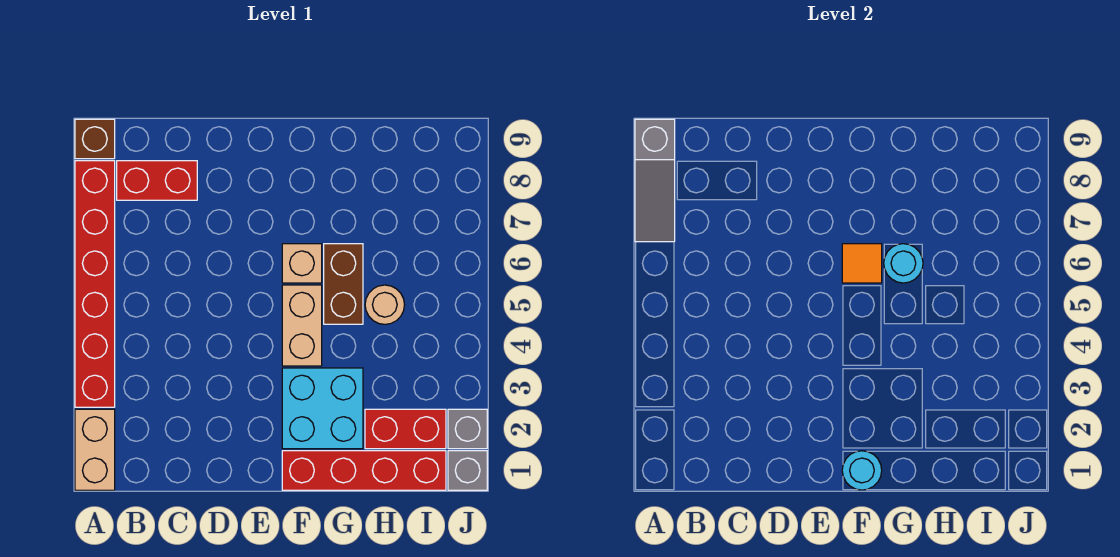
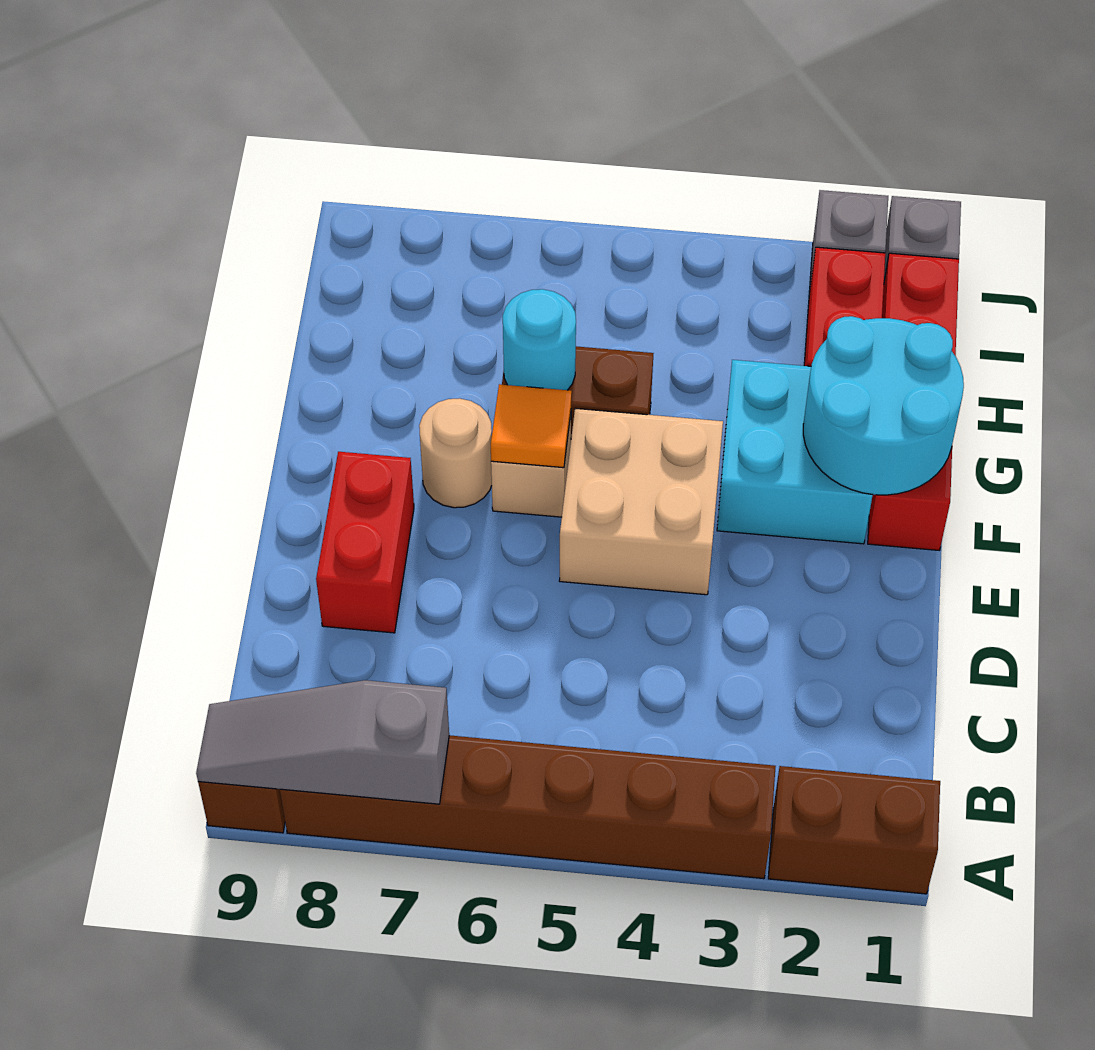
tan 1x2 brick [75,409,115,490] -> brown 1x2 brick [768,766,940,894]
red 1x6 brick [75,161,115,407] -> brown 1x6 brick [280,735,776,879]
grey 1x3 slope [635,119,675,242] -> grey 1x3 slope turned to [196,680,449,804]
red 1x2 brick [117,161,197,200] -> red 1x2 brick moved to [316,452,414,633]
cyan 1x1 round brick [842,451,882,490] -> cyan 2x2 round brick [803,316,964,495]
tan 1x2 brick [282,285,322,366] -> tan 2x2 brick [559,408,723,595]
tan 1x1 round brick [365,285,405,324] -> tan 1x1 round brick moved to [419,398,492,508]

